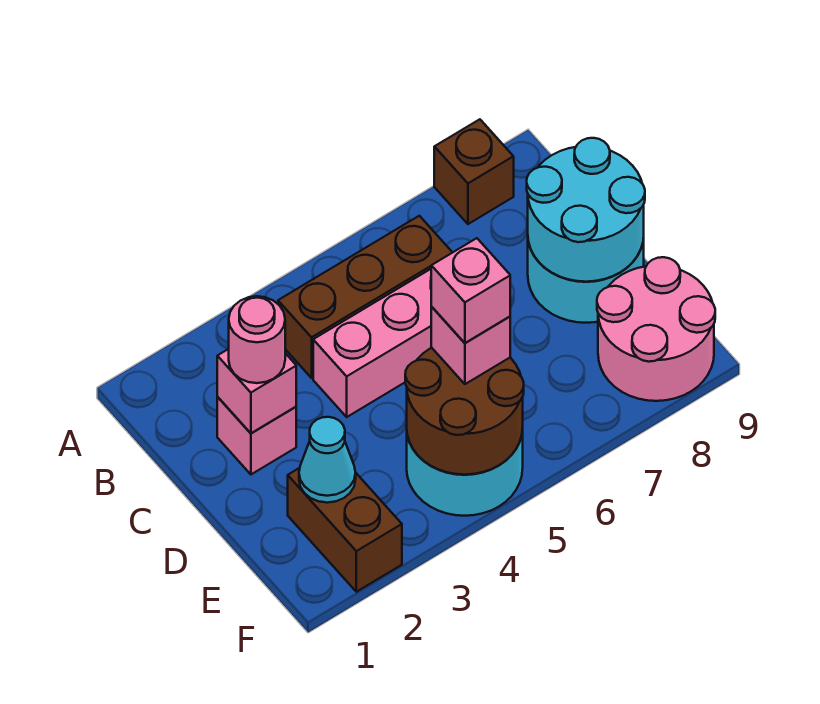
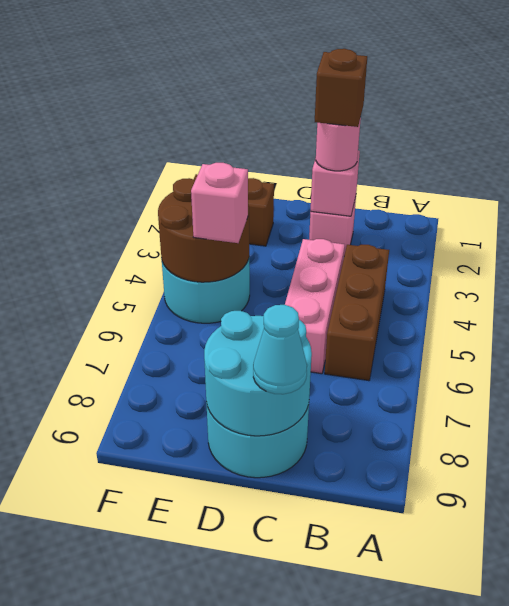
brown 1x1 brick [434,119,514,224] -> brown 1x1 brick moved to [315,49,367,127]
cyan 1x1 cone [299,417,356,503] -> cyan 1x1 cone moved to [253,305,307,394]
pink 1x1 brick [431,238,510,343] -> none
pink 2x2 round brick [597,257,715,401] -> none

